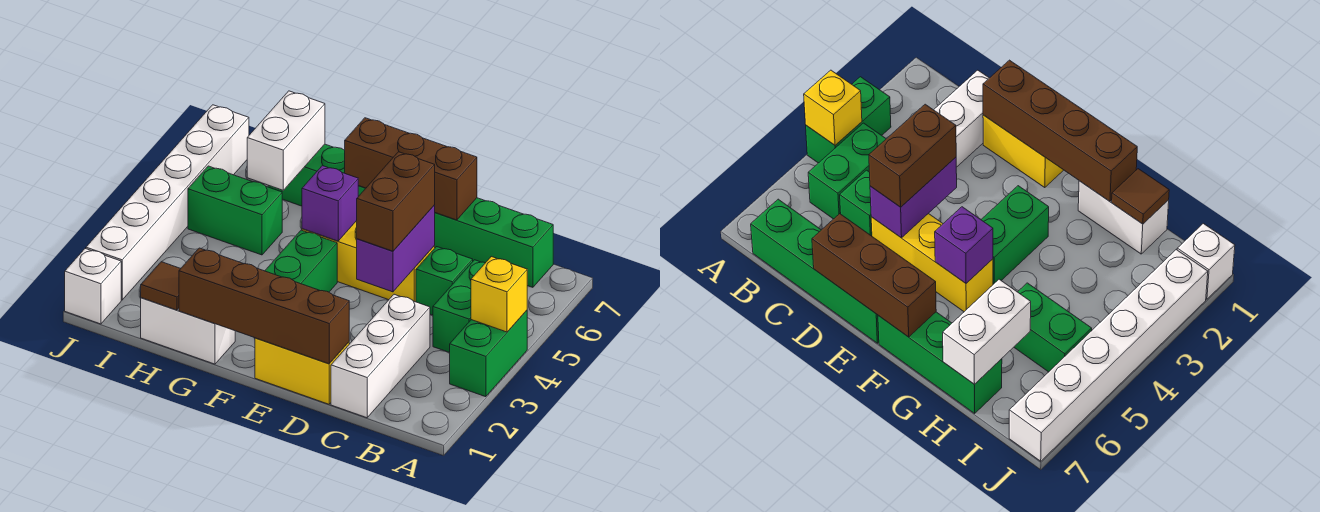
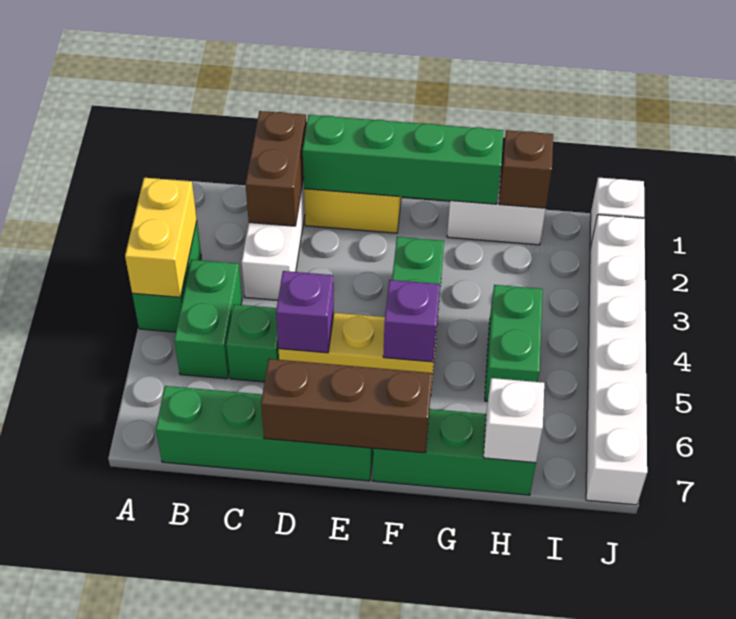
yellow 1x1 brick [471,257,527,332] -> yellow 1x2 brick [125,178,197,297]
brown 1x4 brick [179,248,349,364] -> green 1x4 brick [303,115,503,204]
purple 1x2 brick [357,205,435,292] -> purple 1x1 brick [276,271,334,353]
brown 1x2 brick [357,152,435,251] -> brown 1x2 brick moved to [246,111,306,226]
brown 1x1 tile [141,262,181,310] -> brown 1x1 brick [499,130,553,209]
green 1x2 brick [188,166,282,255] -> green 1x2 brick turned to [485,285,543,401]
white 1x2 brick [247,91,325,190] -> white 1x1 brick [483,378,544,463]

